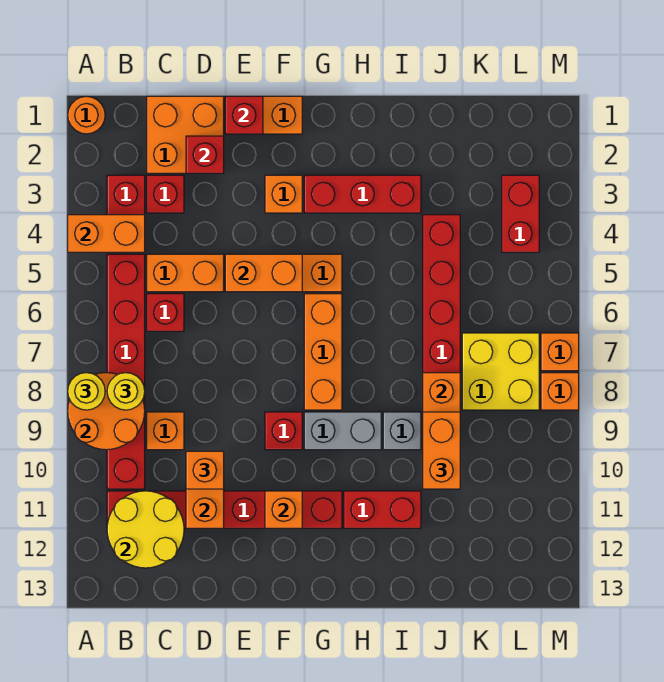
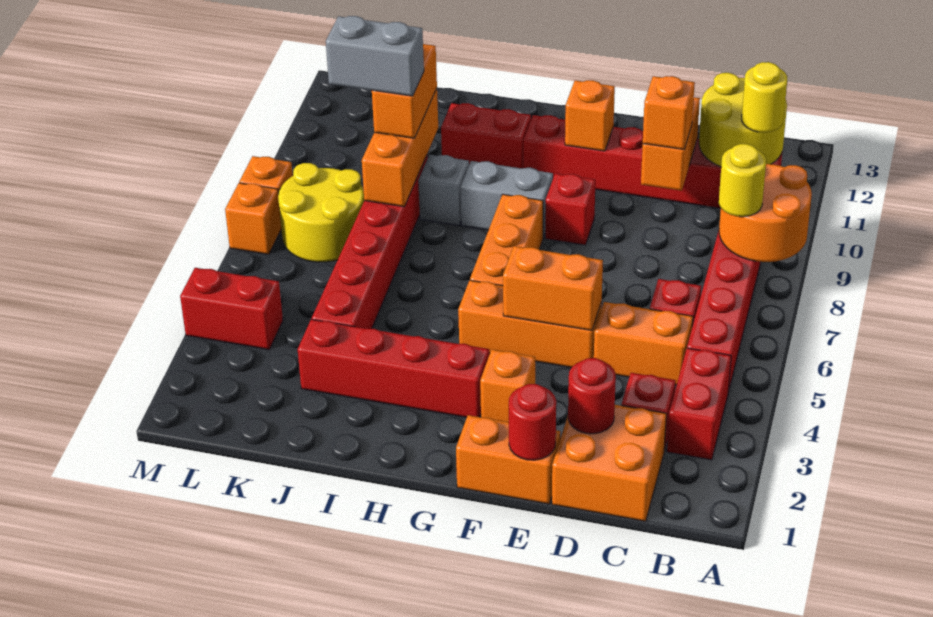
orange 1x1 round brick [68,96,105,134] -> none
orange 1x2 brick [68,215,145,252] -> none
yellow 1x1 round brick [68,373,105,410] -> yellow 1x1 round brick moved to [742,62,787,133]
orange 1x1 brick [147,412,184,450] -> none
red 1x1 brick [186,136,224,173] -> red 1x1 round brick [568,358,616,434]
red 1x1 brick [225,96,263,134] -> red 1x1 round brick [509,384,556,460]
red 1x3 brick [304,175,421,213] -> red 1x4 brick [298,319,489,417]
none -> grey 1x2 brick [326,16,424,96]
yellow 2x2 brick [462,333,539,410] -> yellow 2x2 round brick [278,163,364,262]
red 1x2 brick [502,175,539,252] -> red 1x2 brick turned to [180,268,283,350]

